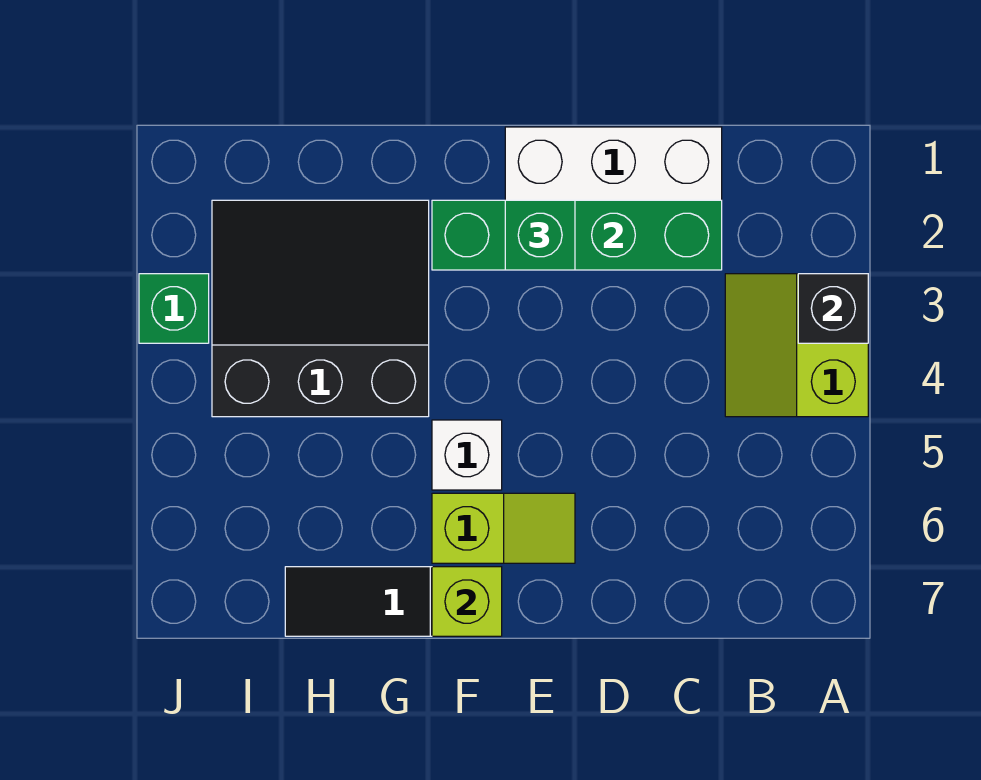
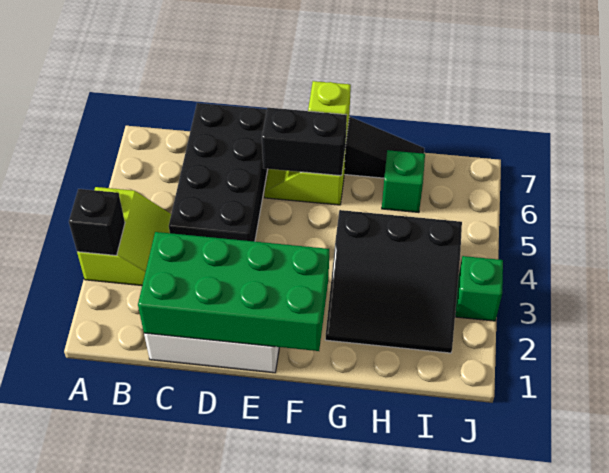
green 1x4 brick [432,200,722,270] -> green 2x4 brick [138,232,329,351]
none -> black 2x4 brick [169,103,268,242]
green 1x1 brick [505,200,575,270] -> green 1x1 brick moved to [382,150,425,212]
none -> black 1x2 brick [262,108,347,176]
white 1x1 brick [432,420,502,490] -> none

